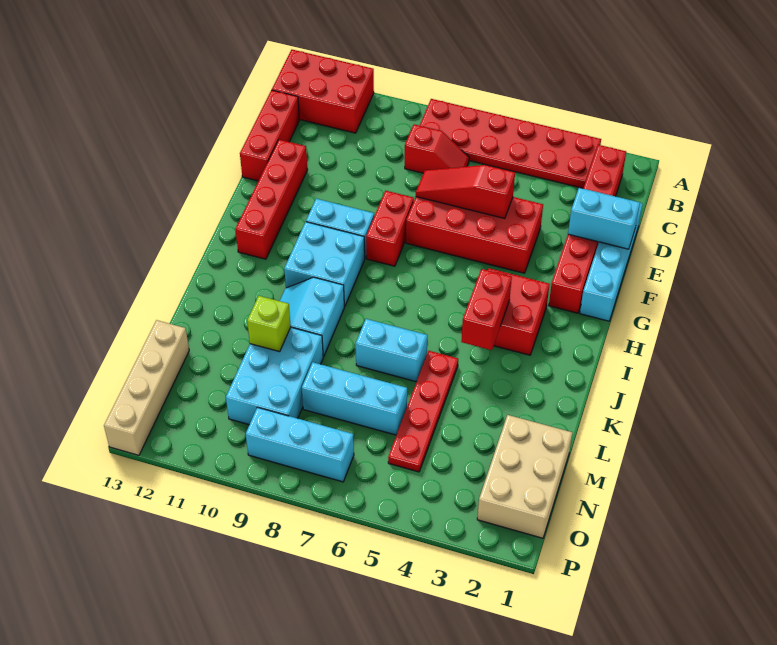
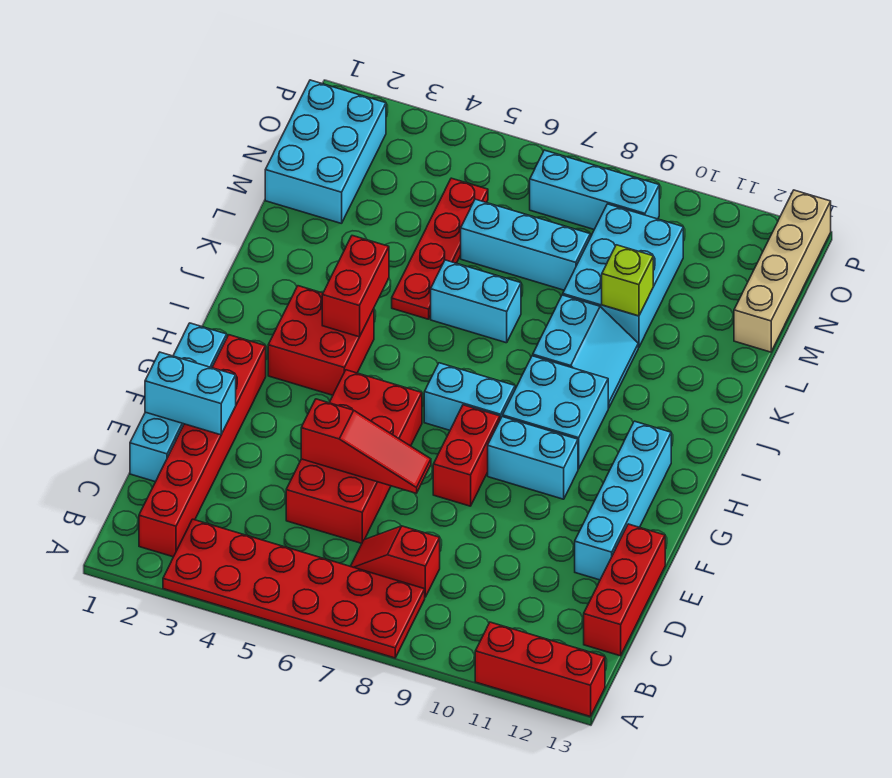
red 2x3 brick [272,50,374,133] -> red 1x3 brick [475,622,605,717]
red 2x4 brick [406,197,543,273] -> red 2x4 brick turned to [286,370,422,543]
red 1x4 brick [235,140,308,259] -> cyan 1x4 brick [575,421,671,580]
none -> cyan 1x2 brick [424,363,515,430]
tan 2x3 brick [477,415,572,538] -> cyan 2x3 brick [265,80,386,224]

